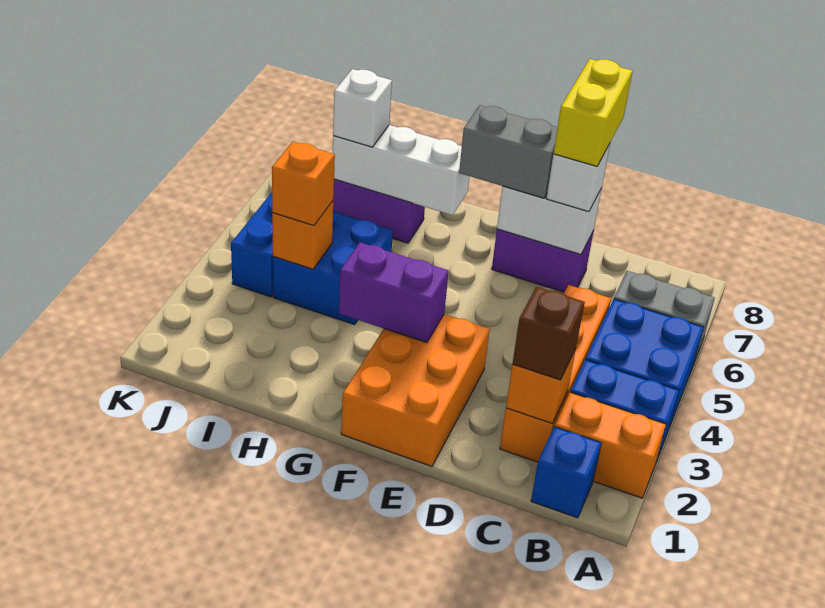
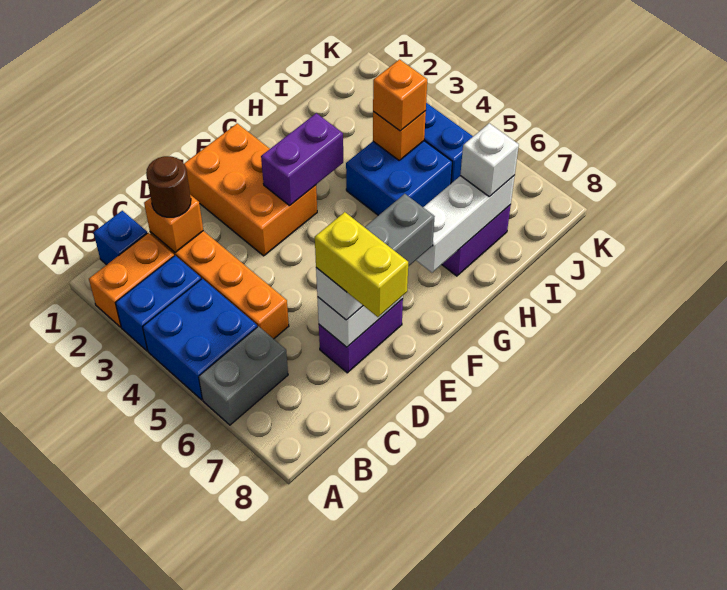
brown 1x1 brick [513,287,585,380] -> brown 1x1 round brick [146,156,191,217]

